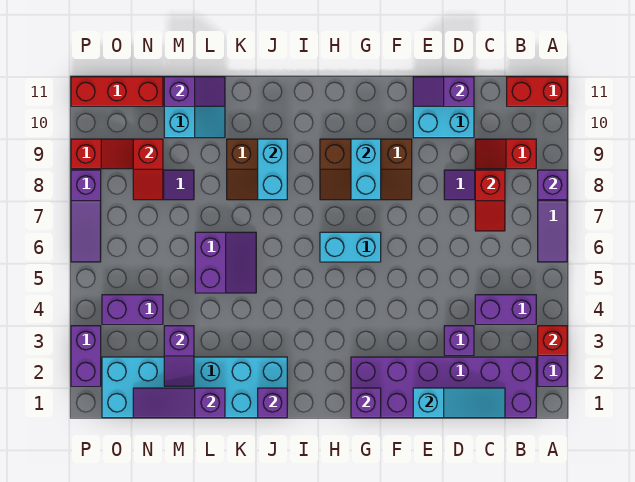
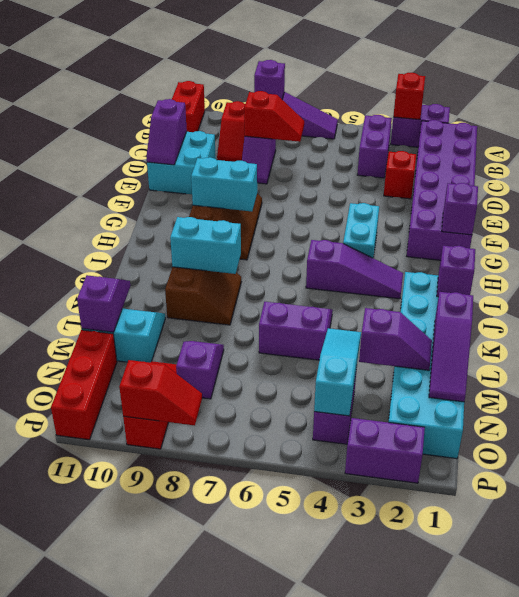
cyan 1x3 slope [413,388,505,418] -> cyan 1x3 slope moved to [314,328,361,416]
purple 1x1 brick [444,326,474,355] -> red 1x1 brick [384,151,416,199]
cyan 1x2 brick [320,232,381,262] -> cyan 1x2 brick moved to [343,203,379,258]
red 1x2 slope [133,139,163,200] -> red 1x2 slope moved to [119,360,202,425]
purple 1x3 slope [71,170,101,262] -> purple 1x3 slope moved to [306,240,403,299]

